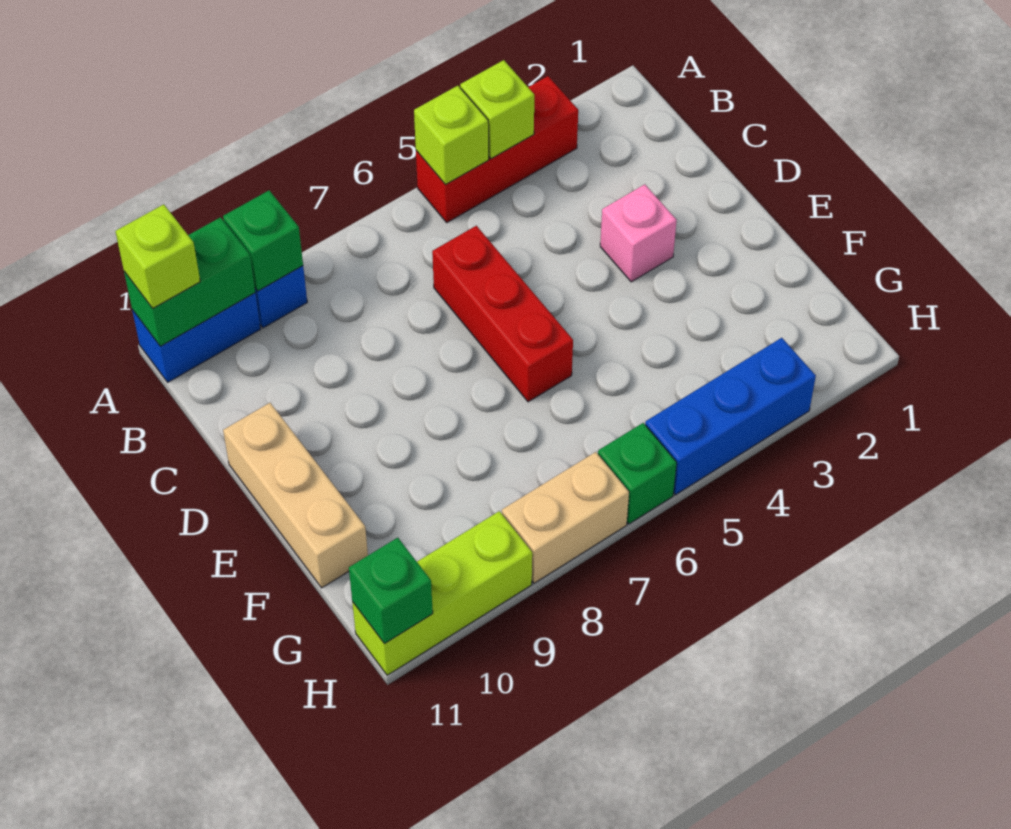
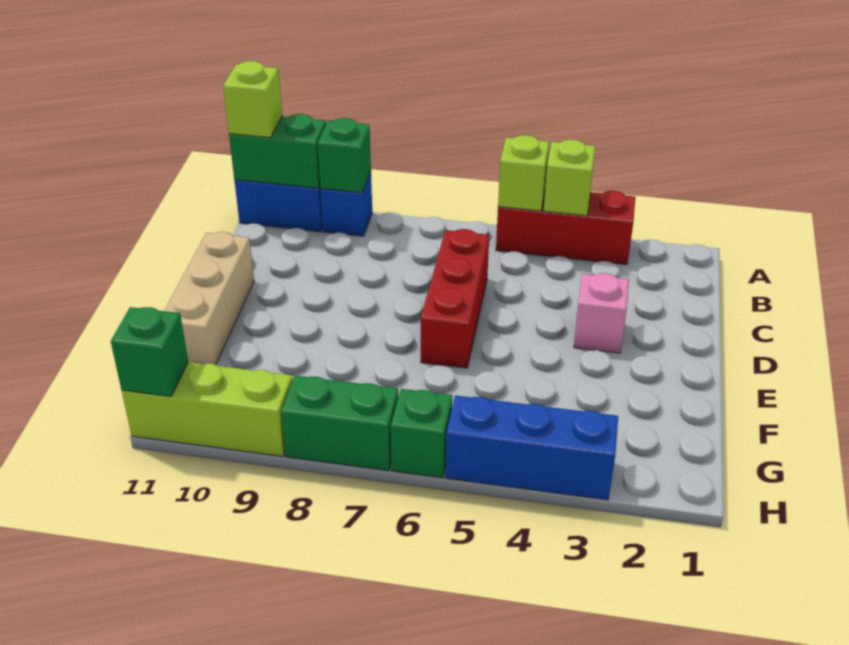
tan 1x2 brick [502,452,629,583] -> green 1x2 brick [281,376,398,471]

